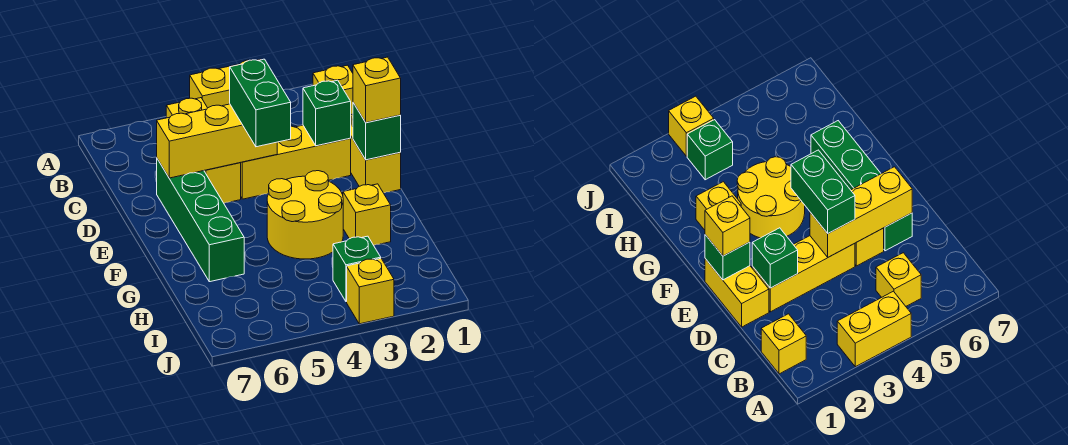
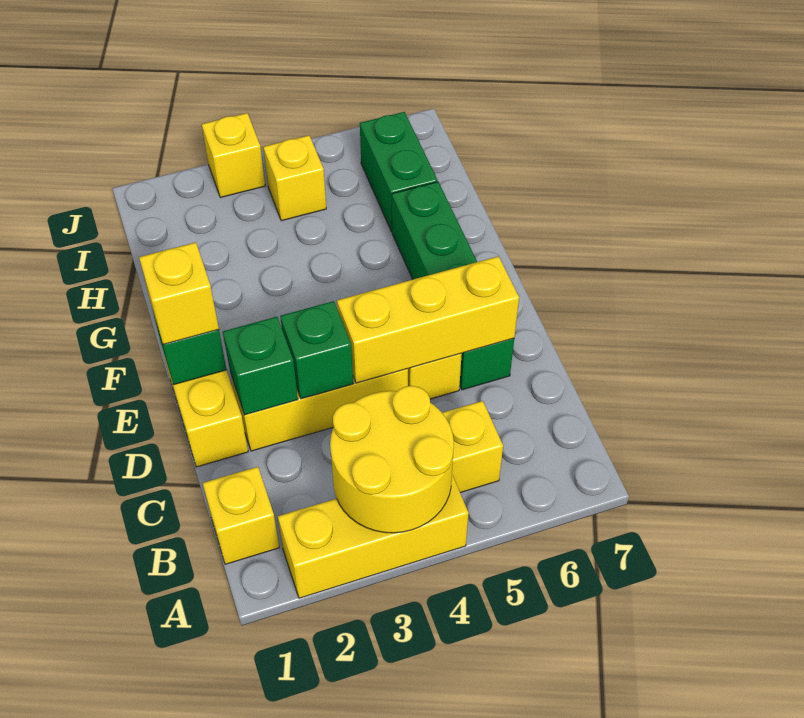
yellow 1x2 brick [190,59,261,108] -> yellow 1x3 brick [278,475,469,598]
green 1x2 brick [230,59,291,147] -> green 1x2 brick moved to [360,112,438,232]
yellow 2x2 round brick [267,171,343,259] -> yellow 2x2 round brick moved to [330,386,454,533]
yellow 1x1 brick [343,184,391,245] -> yellow 1x1 brick moved to [263,135,326,221]
green 1x1 brick [333,236,381,302] -> green 1x1 brick moved to [280,301,353,399]

